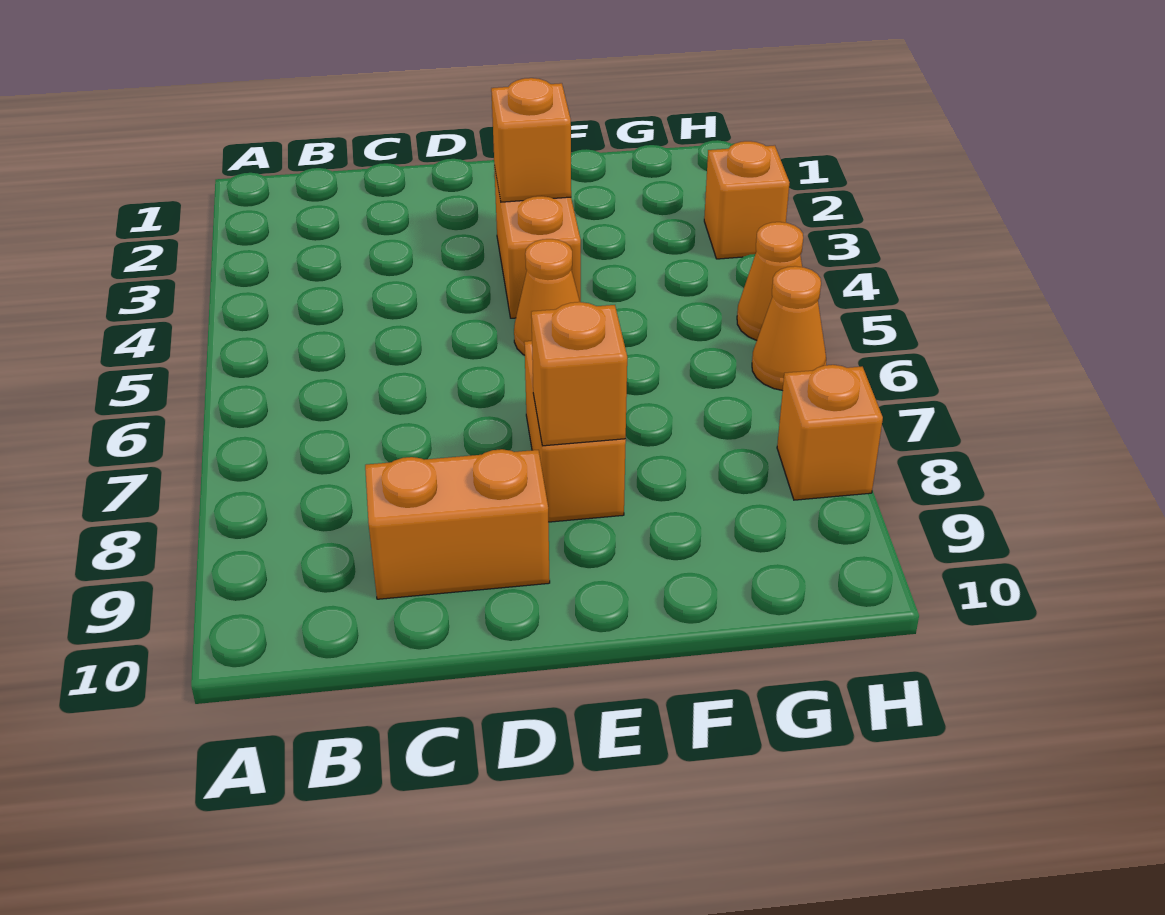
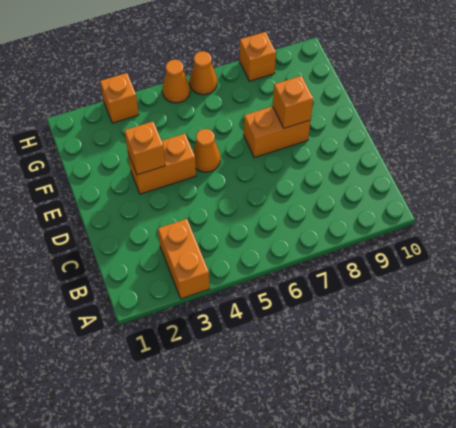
orange 1x2 brick [365,449,550,599] -> orange 1x2 brick moved to [158,219,210,299]

